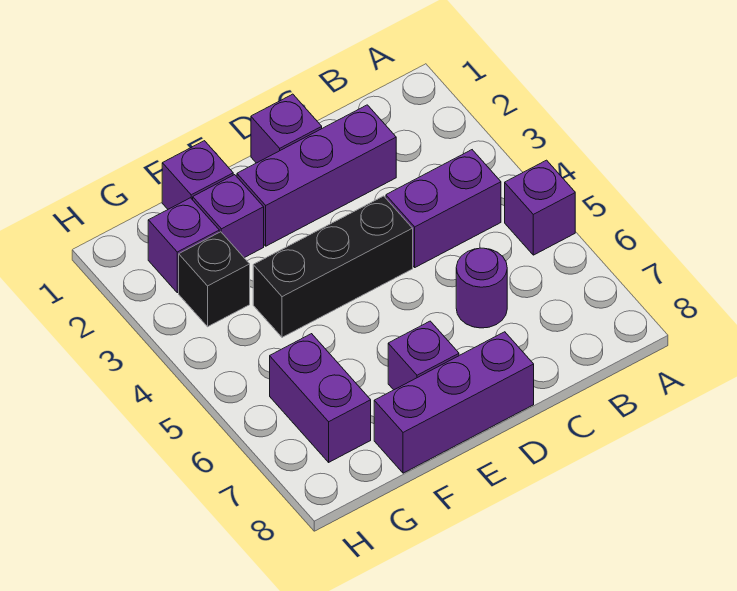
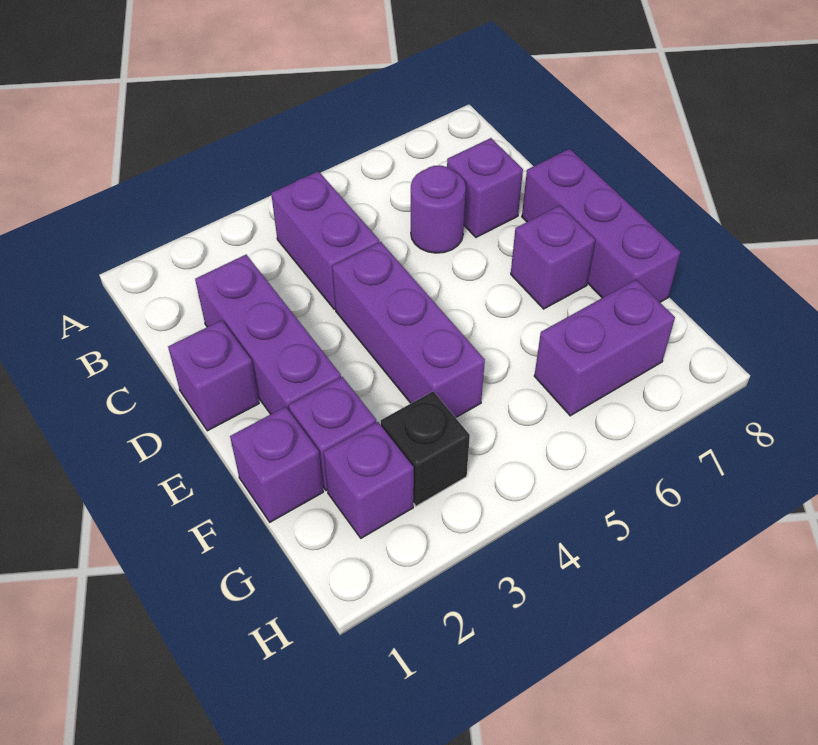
purple 1x1 brick [505,160,575,255] -> purple 1x1 brick moved to [447,138,523,237]
black 1x3 brick [253,196,413,337] -> purple 1x3 brick [332,242,485,418]

